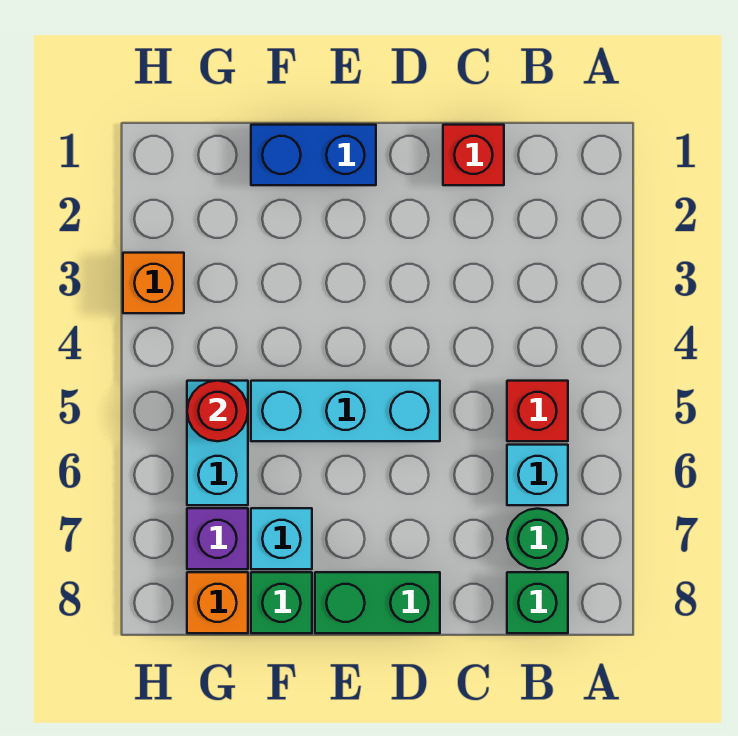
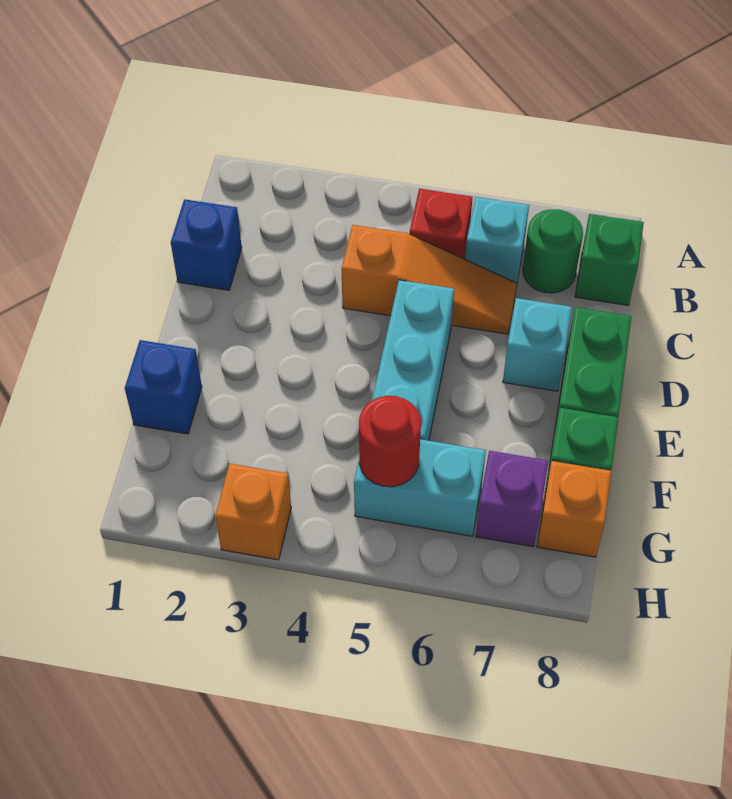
red 1x1 brick [443,125,504,185] -> blue 1x1 brick [171,199,242,290]
none -> orange 1x3 slope [342,225,517,334]
blue 1x2 brick [251,125,376,185] -> blue 1x1 brick [125,340,202,434]
cyan 1x1 brick [251,508,312,569] -> cyan 1x1 brick moved to [503,298,572,391]

